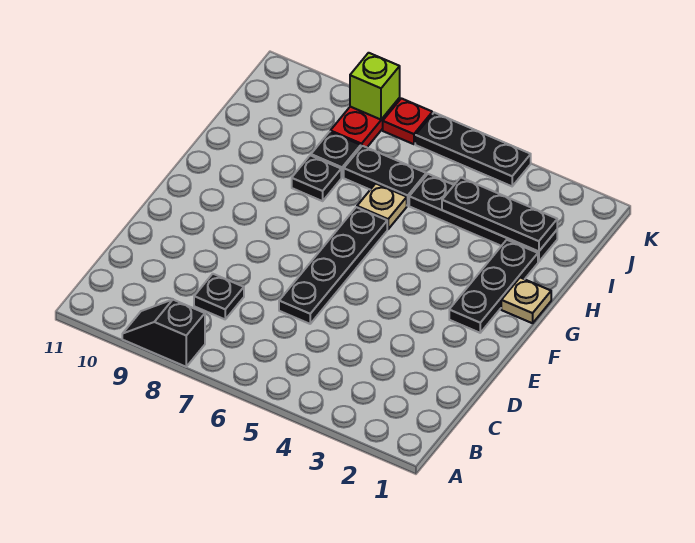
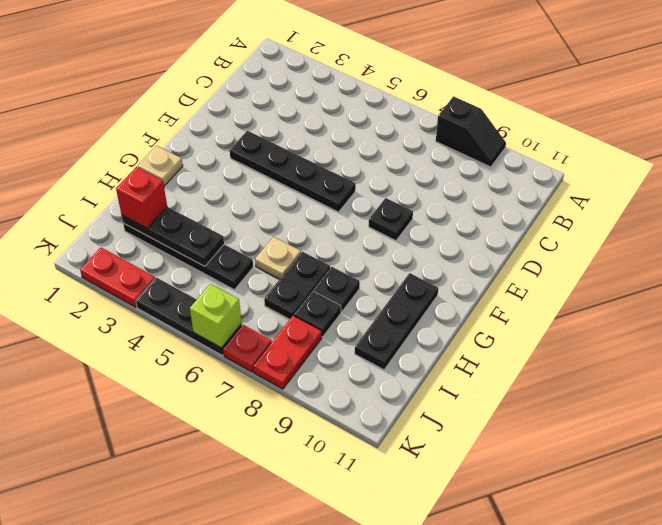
black 1x1 plate [194,274,244,319] -> black 1x1 plate moved to [369,198,413,241]
black 1x4 plate [279,207,387,324] -> black 1x4 plate turned to [230,131,356,212]
black 1x3 plate [449,240,538,333] -> black 1x3 plate moved to [355,273,438,370]
none -> red 1x1 brick [116,167,167,228]
black 1x2 plate [344,146,426,206] -> black 1x2 plate turned to [264,252,330,319]
none -> red 1x2 plate [80,248,155,307]
lime 1x1 brick [350,53,400,120] -> lime 1x1 brick moved to [190,284,242,348]

